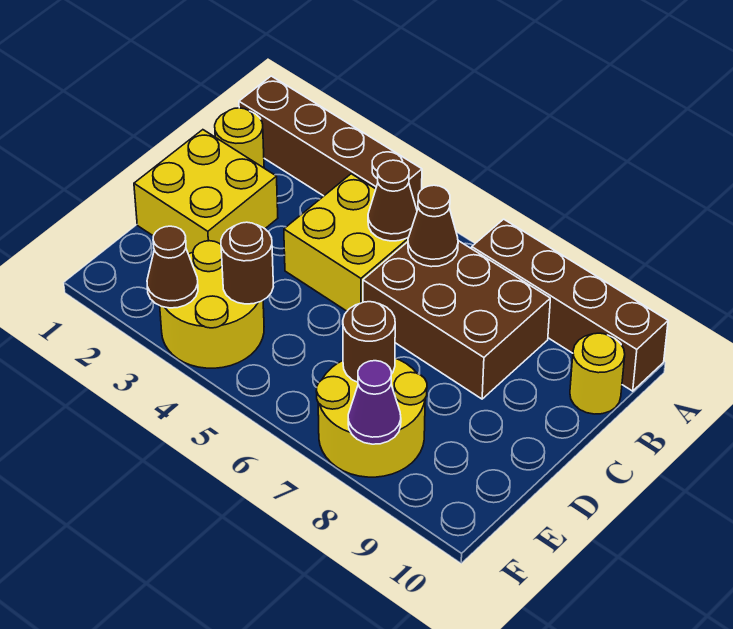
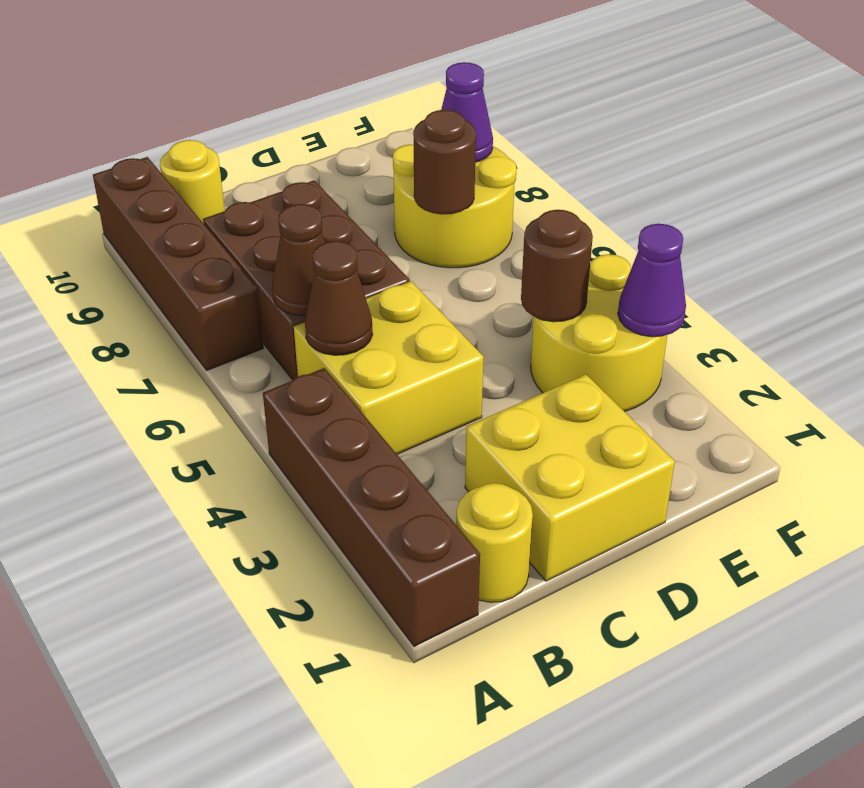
brown 1x1 cone [147,226,198,308] -> purple 1x1 cone [618,224,686,337]

